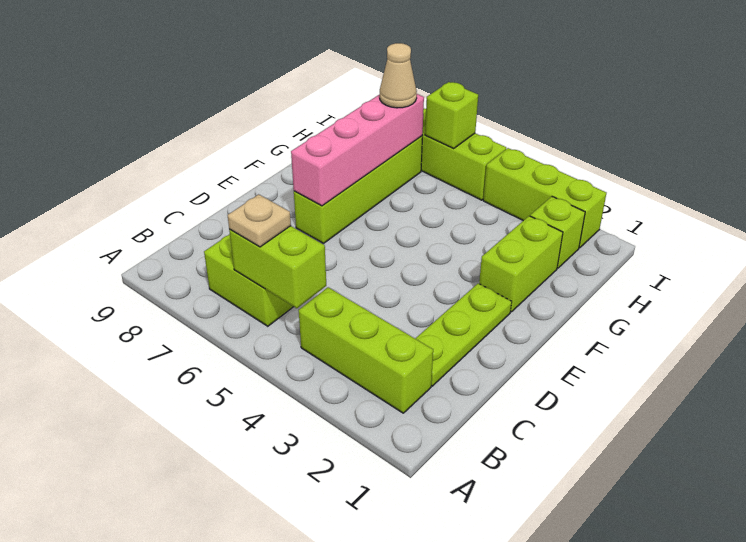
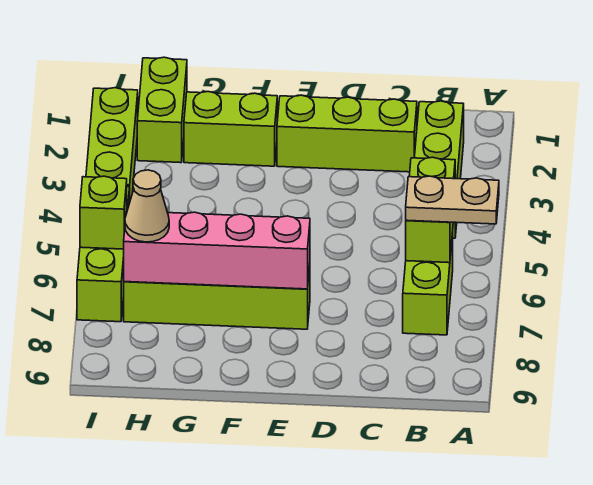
tan 1x1 plate [228,194,291,247] -> tan 1x2 plate [406,176,499,224]
lime 1x3 plate [415,283,512,386] -> lime 1x3 brick [277,95,417,172]
lime 1x1 brick [530,197,585,268] -> lime 1x2 brick [137,57,187,163]

